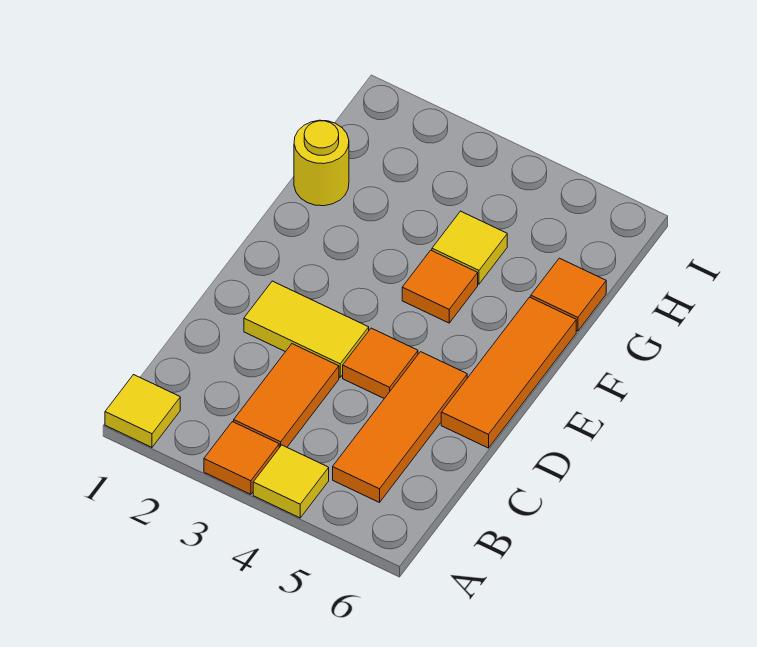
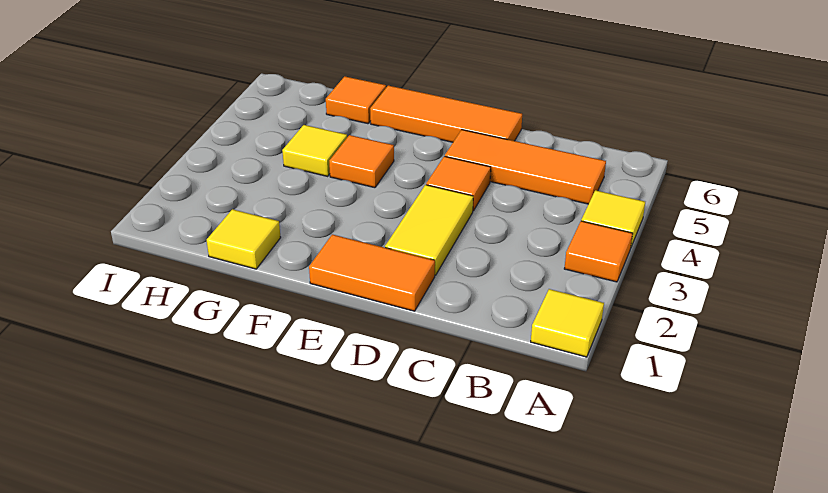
orange 1x2 tile [234,344,339,448] -> orange 1x2 tile moved to [309,234,435,311]
yellow 1x1 round brick [294,120,349,206] -> yellow 1x1 tile [207,209,281,269]

